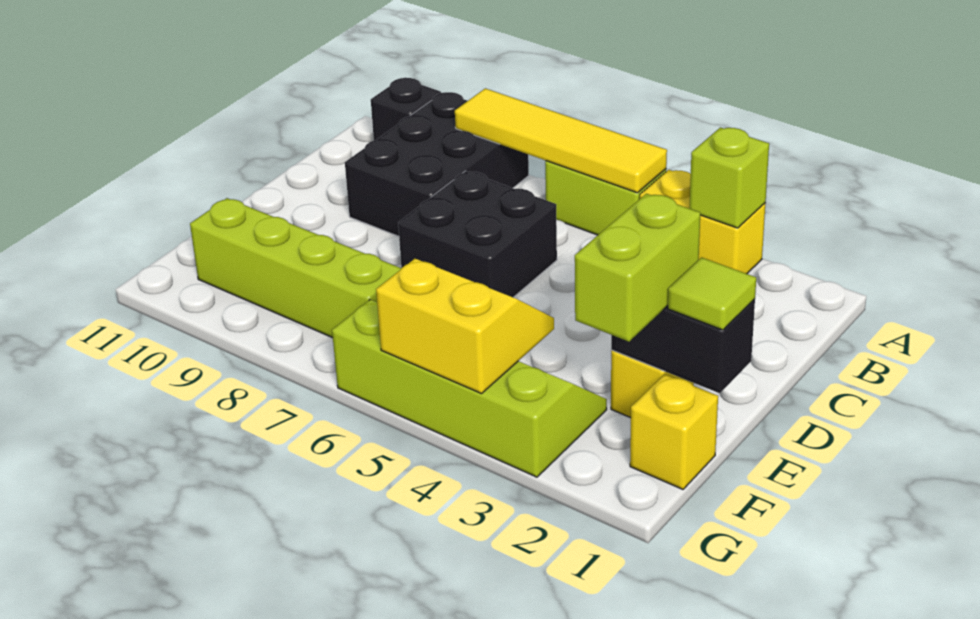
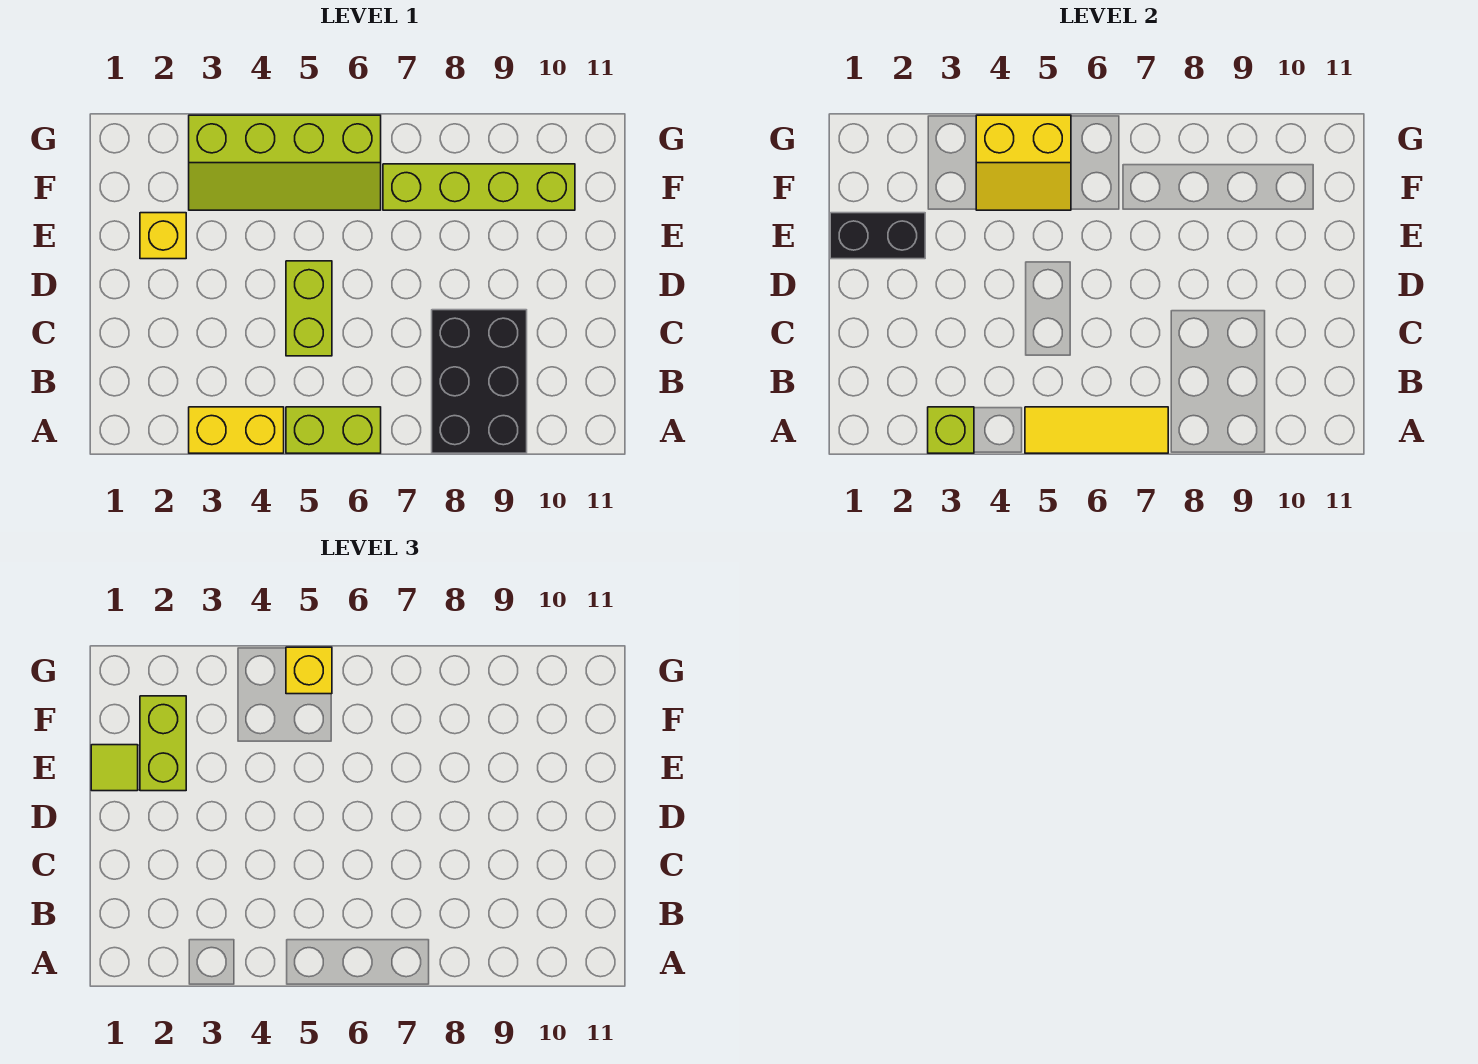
yellow 1x4 tile [455,88,667,193] -> yellow 1x3 tile [1025,407,1168,453]
black 1x1 brick [371,78,441,140] -> none
none -> lime 1x2 brick [286,261,332,356]
black 2x2 brick [398,171,557,297] -> none
yellow 1x1 brick [630,374,718,489] -> yellow 1x1 brick moved to [286,647,332,694]

